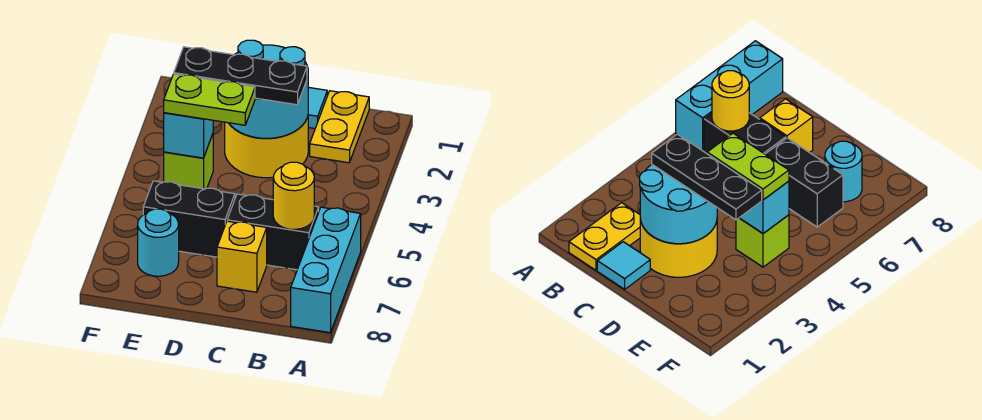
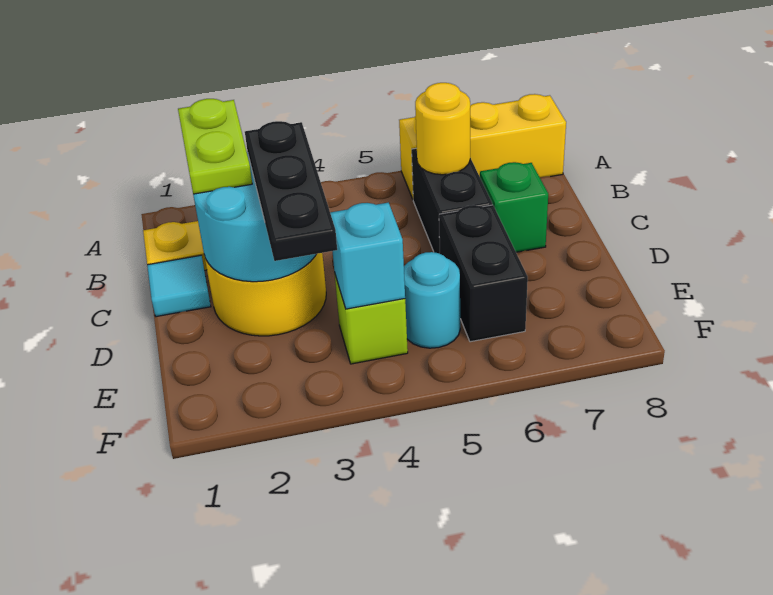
cyan 1x3 brick [291,207,361,333] -> yellow 1x3 brick [399,94,566,199]
yellow 1x1 brick [217,221,267,292] -> green 1x1 brick [480,162,548,252]
lime 1x2 plate [164,74,255,125] -> lime 1x2 plate moved to [178,99,252,194]
cyan 1x1 round brick [138,209,179,276] -> cyan 1x1 round brick moved to [404,252,460,348]

